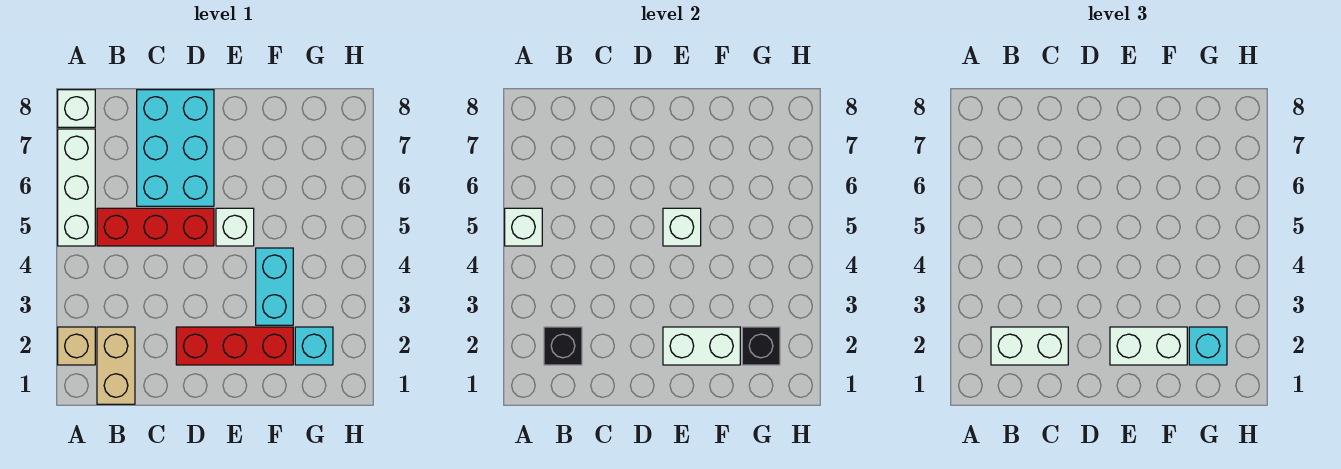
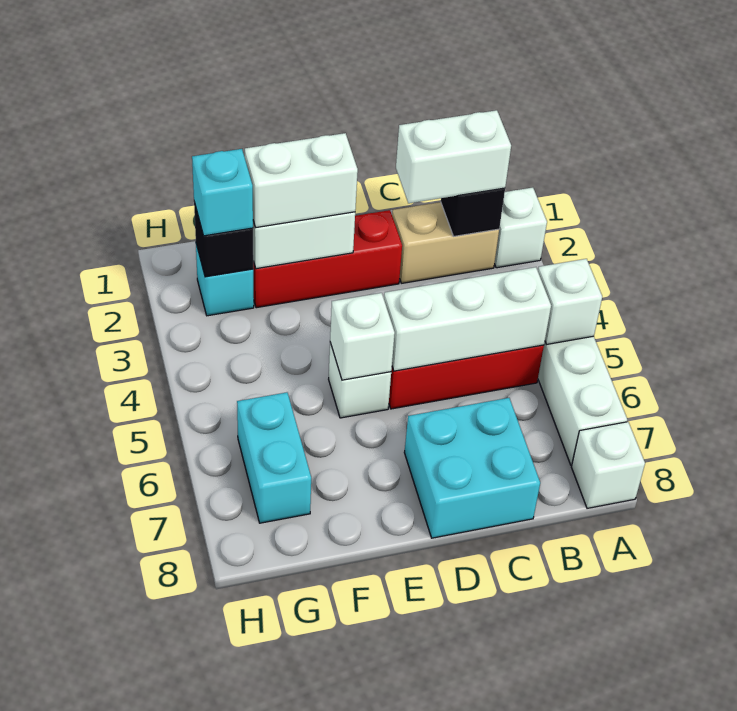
tan 1x1 brick [58,327,95,365] -> white 1x1 brick [494,188,547,268]
tan 1x2 brick [97,327,135,404] -> tan 1x2 brick turned to [392,202,499,283]
none -> white 1x3 brick [384,267,551,371]
cyan 2x3 brick [137,90,214,206] -> cyan 2x2 brick [404,398,540,538]
cyan 1x2 brick [256,248,293,325] -> cyan 1x2 brick moved to [237,392,311,523]

